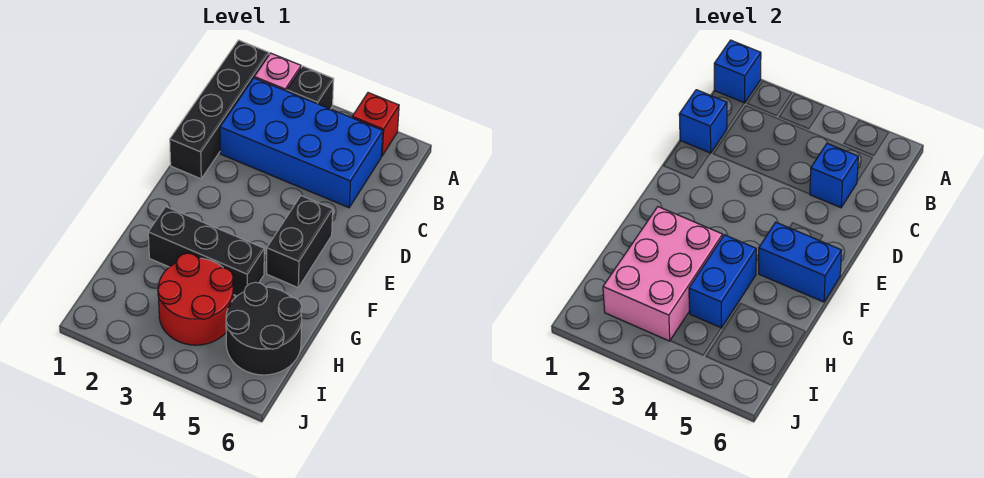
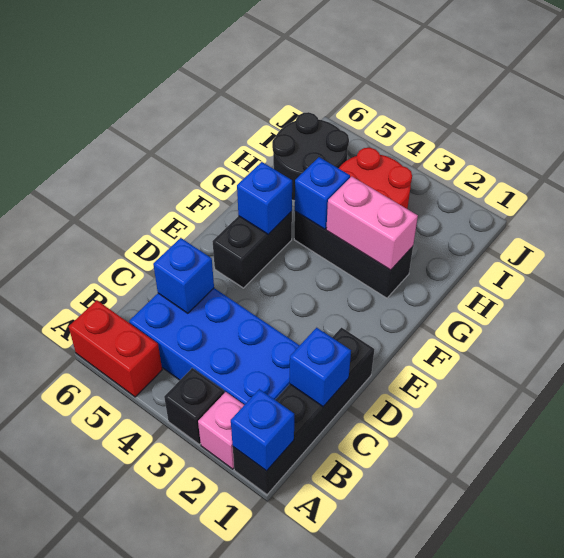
red 1x1 brick [352,93,399,156] -> red 1x2 brick [69,300,162,397]
blue 1x2 brick [759,222,842,302] -> blue 1x1 brick [237,162,292,234]
pink 2x3 brick [603,207,723,341] -> pink 1x2 brick [326,176,418,270]
blue 1x2 brick [689,235,756,328] -> blue 1x1 brick [295,157,350,229]

